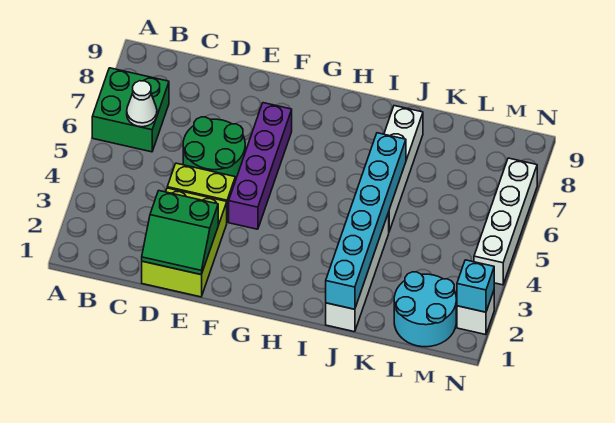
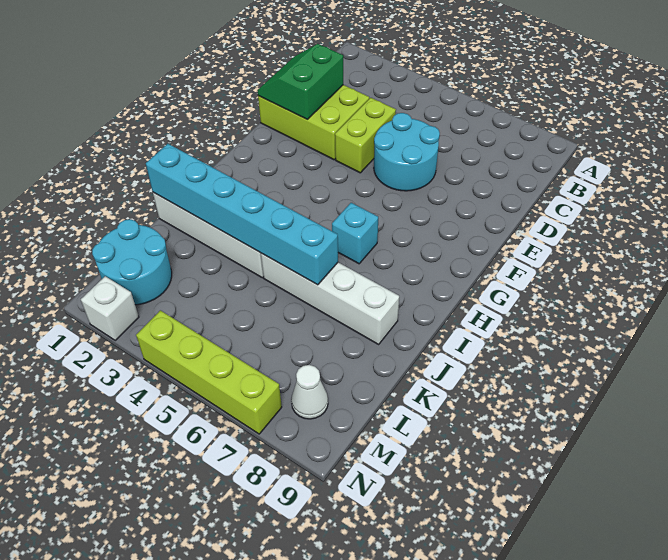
green 2x2 brick [92,68,169,152] -> none
white 1x1 cone [127,81,157,127] -> white 1x1 cone moved to [291,365,328,419]
green 2x2 round brick [183,117,245,181] -> cyan 2x2 round brick [374,113,440,191]
purple 1x4 brick [229,103,292,229] -> none
cyan 1x1 brick [457,260,494,312] -> cyan 1x1 brick moved to [332,203,378,264]
white 1x4 brick [474,158,537,285] -> lime 1x4 brick [136,310,282,434]

